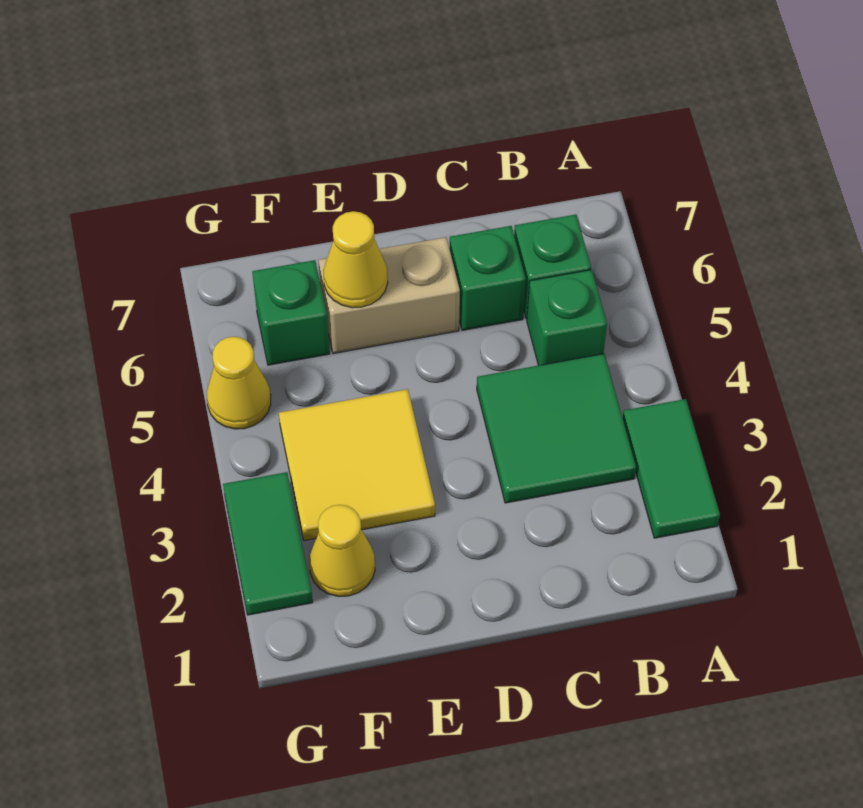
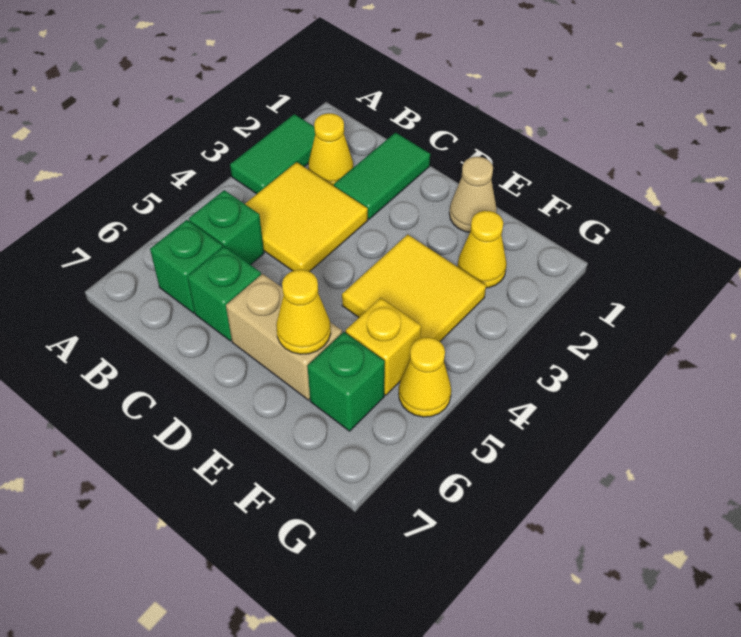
none -> yellow 1x1 cone [308,113,353,186]
green 2x2 tile [477,354,636,503] -> yellow 2x2 tile [245,162,368,272]
none -> tan 1x1 cone [449,157,497,232]
none -> yellow 1x1 brick [346,298,421,395]
green 1x2 tile [223,472,313,615] -> green 1x2 tile moved to [334,133,430,219]

